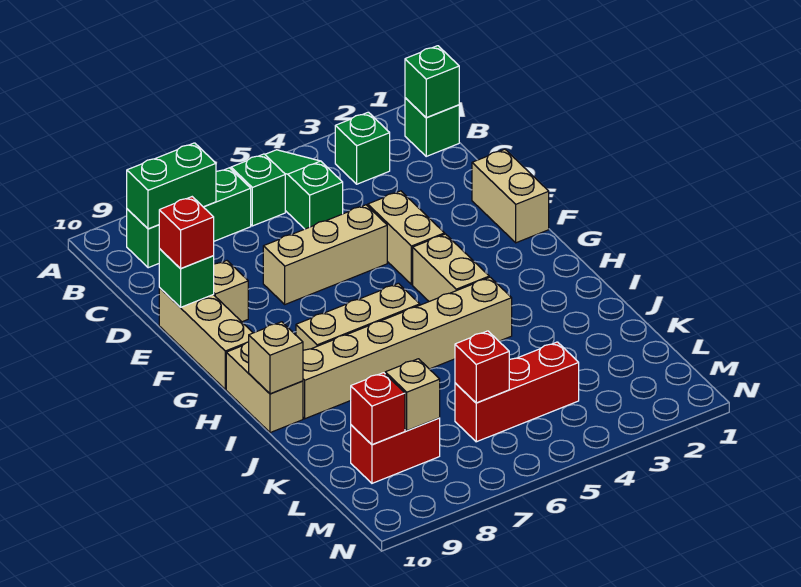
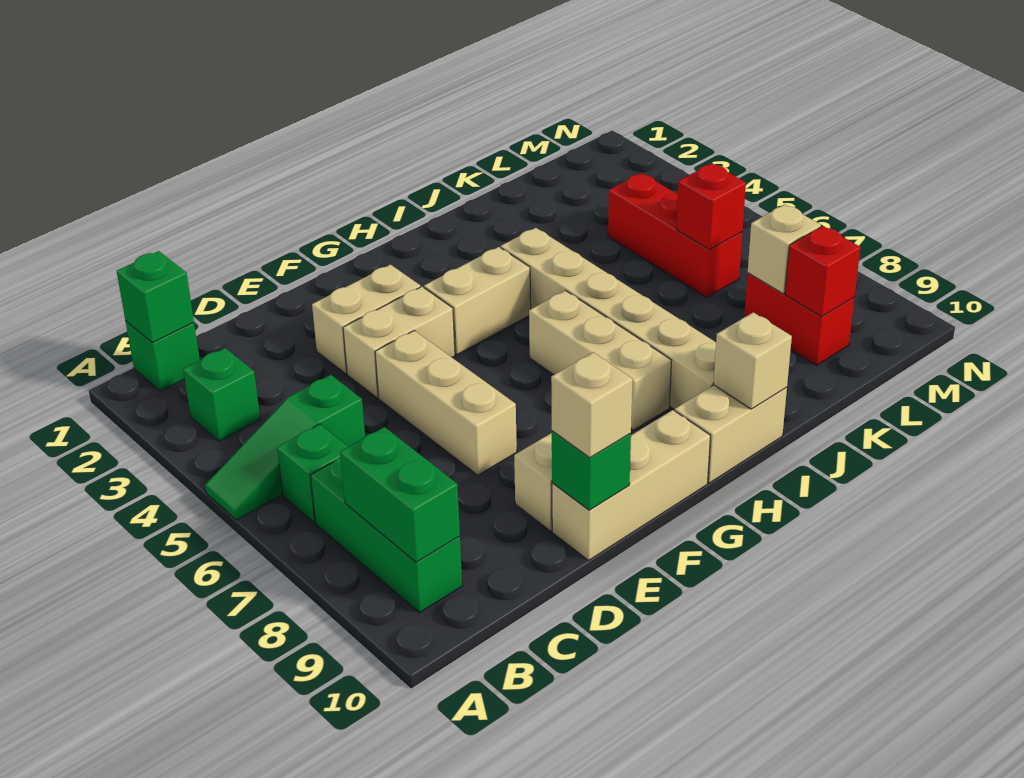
tan 1x2 brick [472,149,549,243] -> tan 1x2 brick moved to [312,265,421,374]
red 1x1 brick [159,197,214,269] -> tan 1x1 brick [551,352,633,458]

